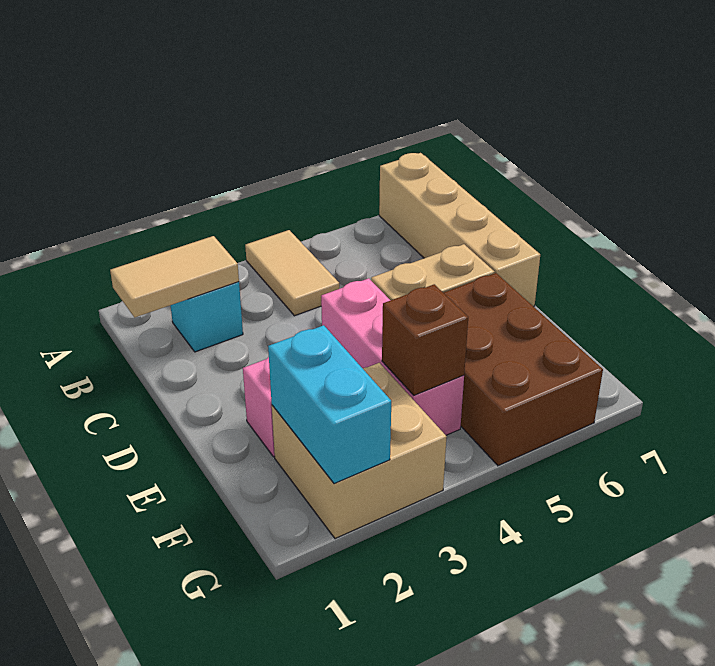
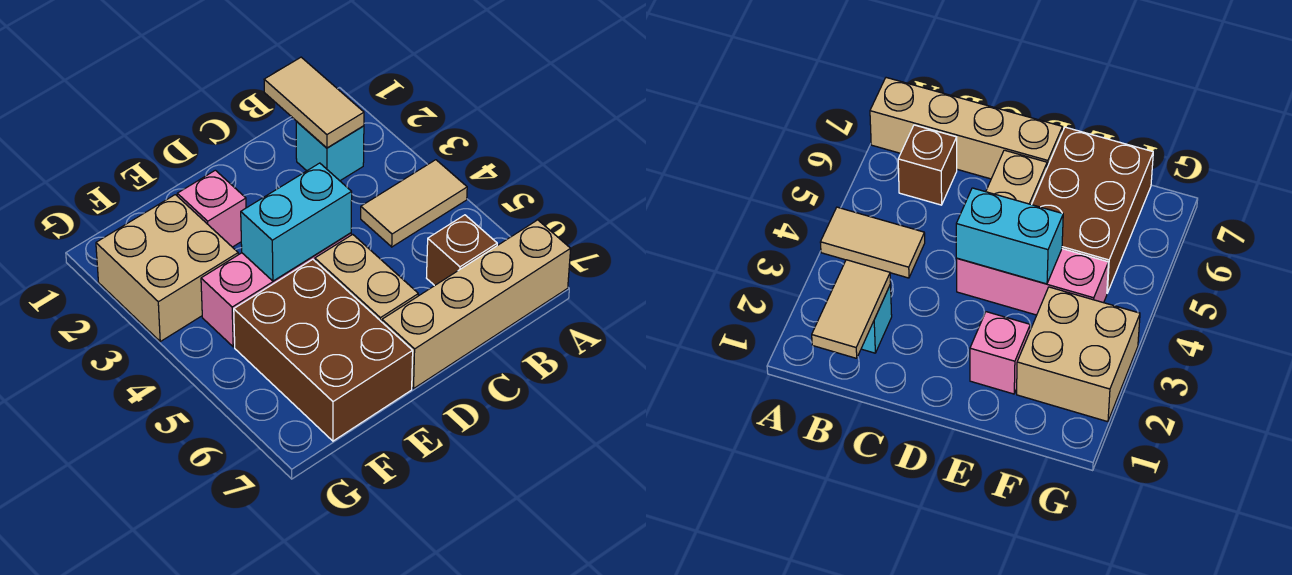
brown 2x3 brick [444,273,603,466] -> brown 2x3 brick turned to [234,259,413,441]
cyan 1x2 brick [268,325,391,484] -> cyan 1x2 brick moved to [241,163,352,281]
brown 1x1 brick [382,284,468,395] -> brown 1x1 brick moved to [427,215,497,286]

